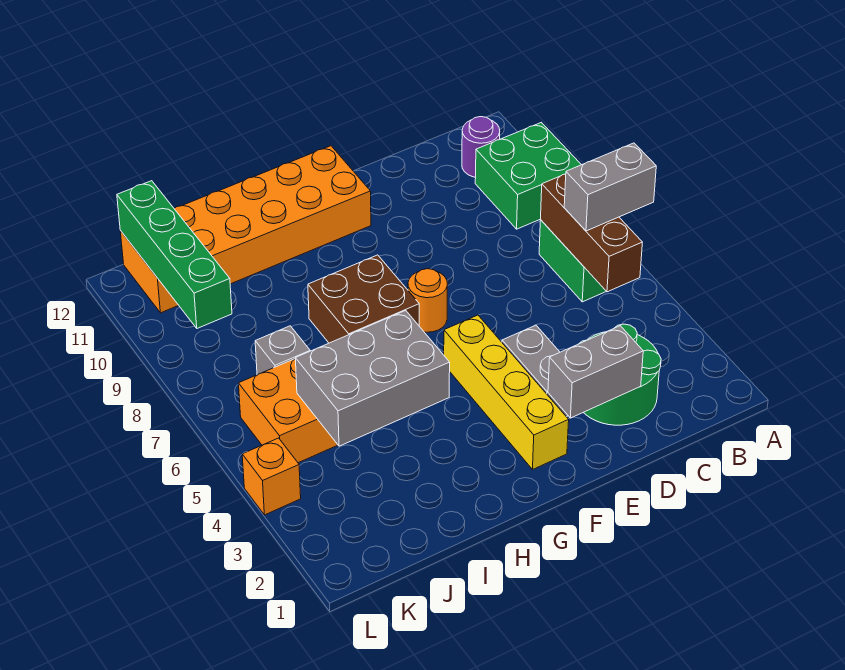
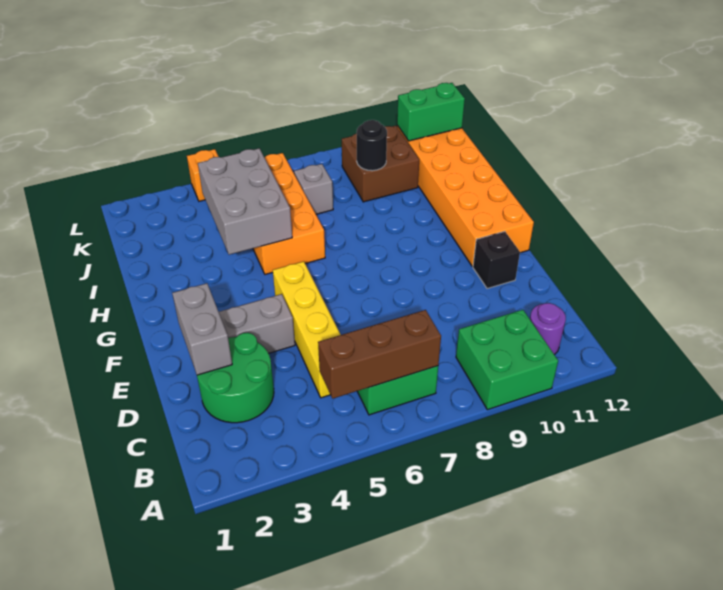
grey 1x2 brick [564,143,656,231] -> none
none -> black 1x1 brick [473,231,520,289]
yellow 1x4 brick [444,315,569,469] -> yellow 1x4 brick turned to [273,261,341,398]
orange 1x1 round brick [408,269,448,332] -> none
brown 2x2 brick [308,255,419,343] -> brown 2x2 brick moved to [342,126,419,202]
none -> black 1x1 round brick [357,120,387,171]
green 1x4 brick [117,181,232,328] -> green 1x2 brick [397,83,465,141]

